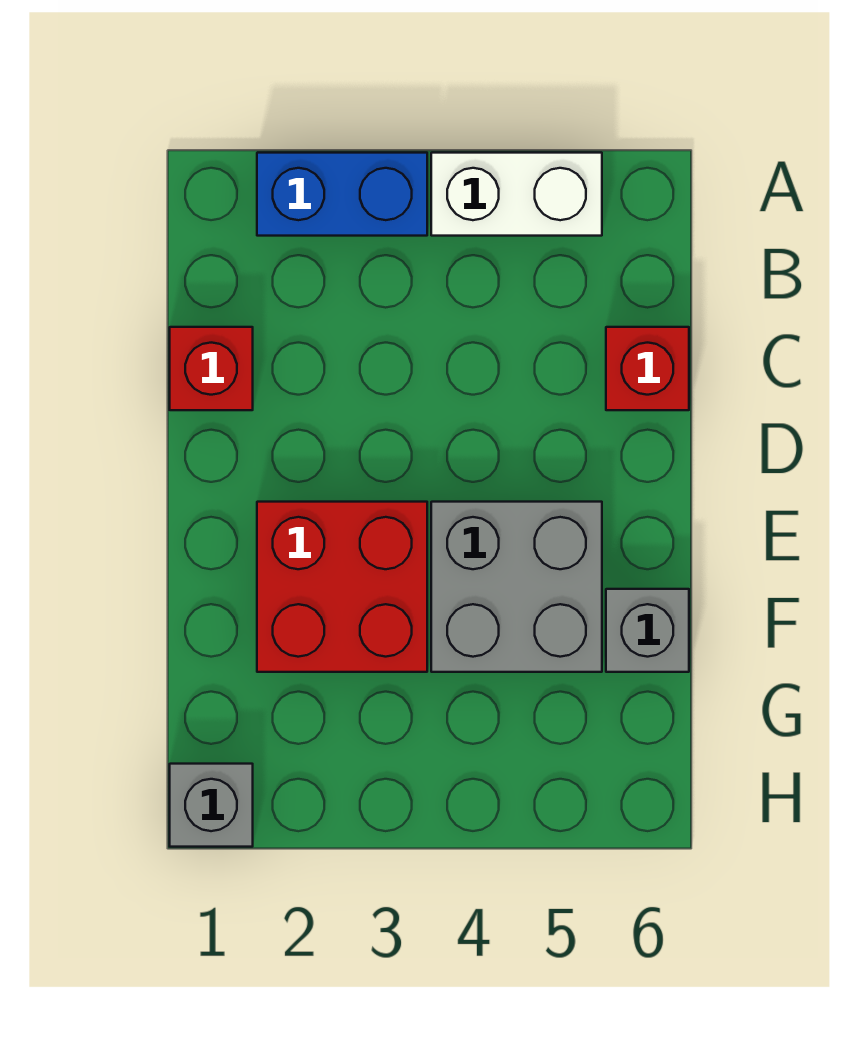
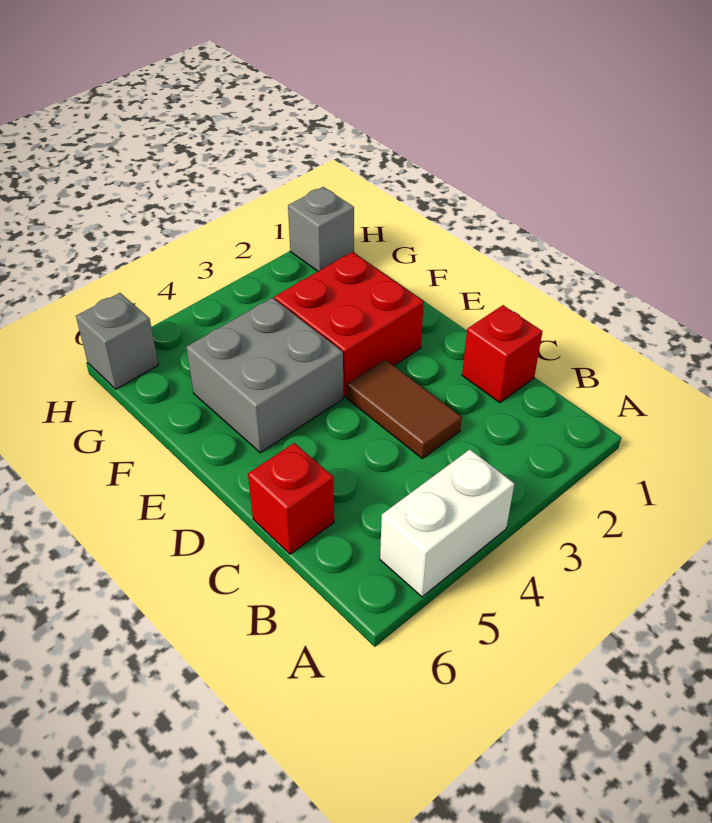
blue 1x2 brick [257,153,427,236] -> none
none -> brown 1x2 tile [347,360,462,458]
grey 1x1 brick [606,589,689,672] -> grey 1x1 brick moved to [76,293,158,389]

